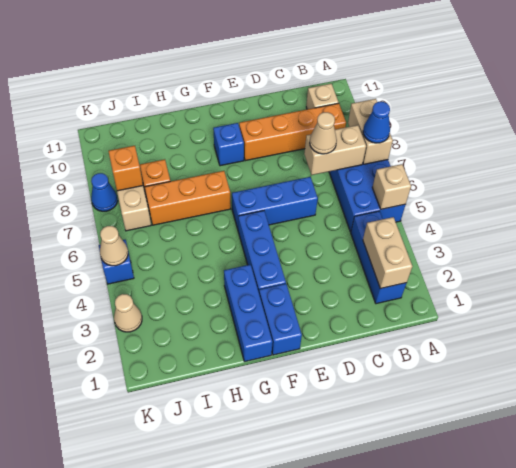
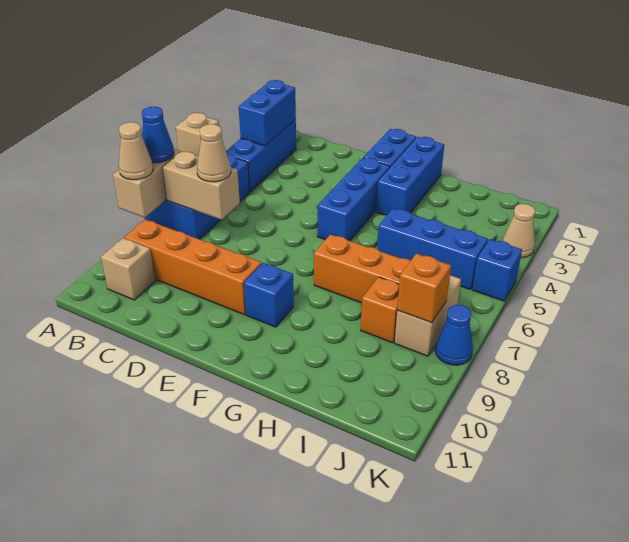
tan 1x2 brick [363,217,412,289] -> blue 1x2 brick [239,80,296,146]
blue 1x3 brick [232,177,318,229] -> blue 1x3 brick moved to [377,208,488,290]
tan 1x1 cone [100,226,128,266] -> tan 1x1 cone moved to [119,122,153,180]

